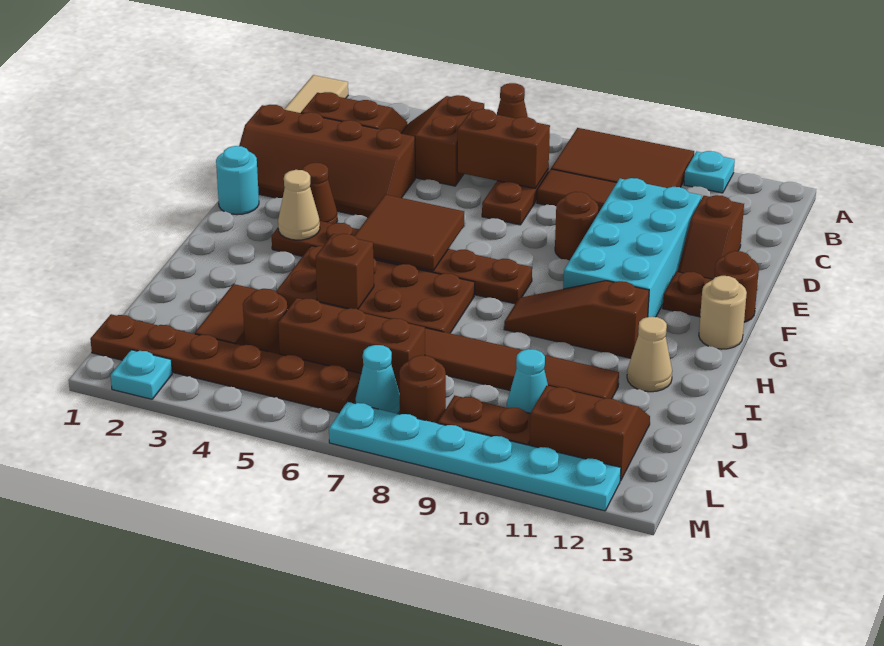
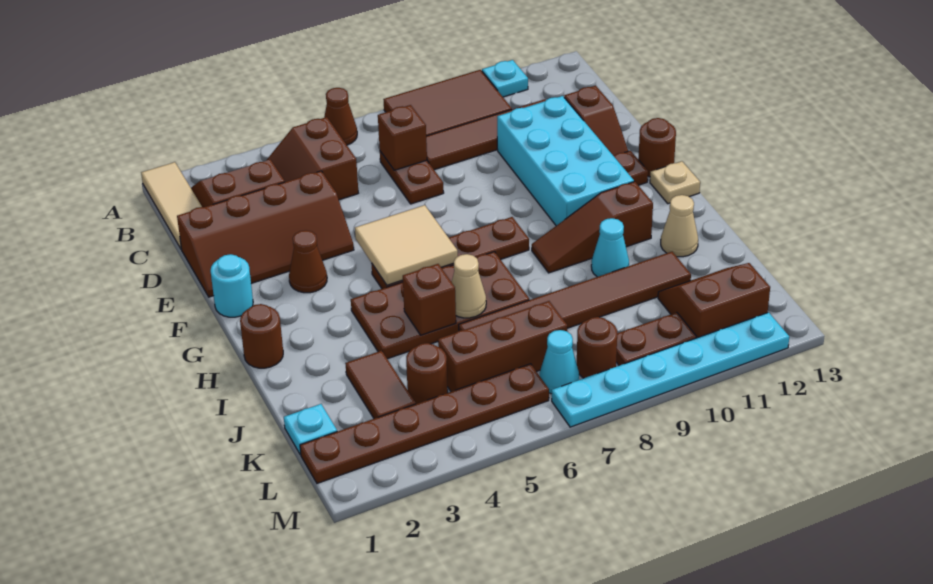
brown 1x2 brick [457,109,550,188] -> brown 1x1 brick [378,105,427,170]
brown 1x1 round brick [555,192,598,261] -> brown 1x1 round brick moved to [240,304,283,368]
brown 2x2 tile [355,195,464,271] -> tan 2x2 tile [355,205,458,285]
brown 1x6 plate [272,221,532,304] -> brown 1x4 plate [371,217,529,289]
tan 1x1 cone [278,170,320,240] -> tan 1x1 cone moved to [452,254,486,318]
tan 1x1 round brick [699,276,747,349] -> tan 1x1 plate [650,161,700,204]
cyan 1x1 cone [507,349,548,413] -> cyan 1x1 cone moved to [591,218,629,277]
cyan 1x1 plate [110,350,172,399] -> cyan 1x1 plate moved to [284,404,337,455]

